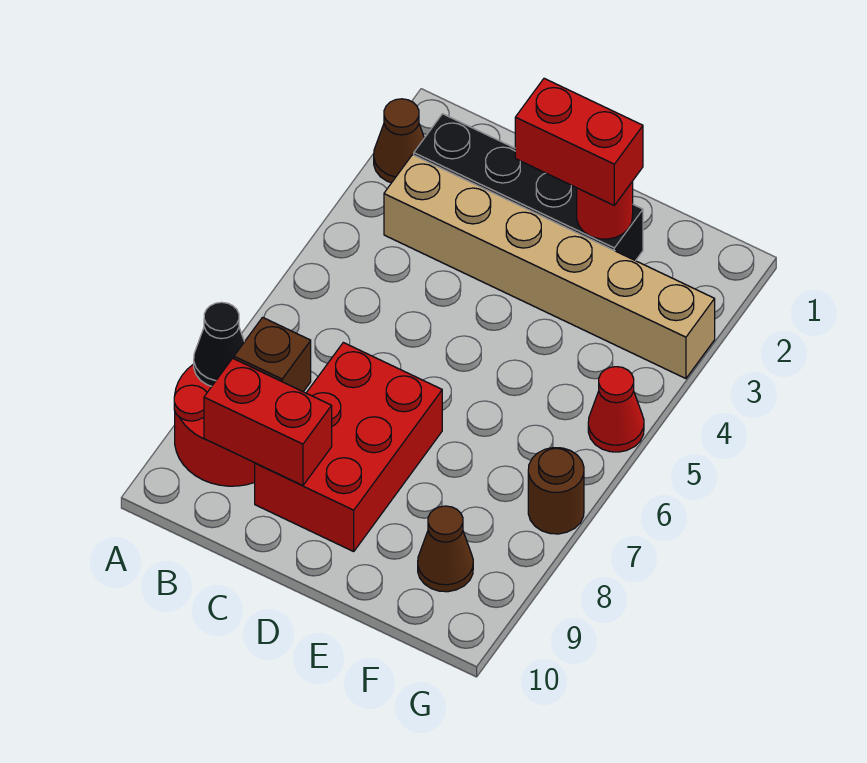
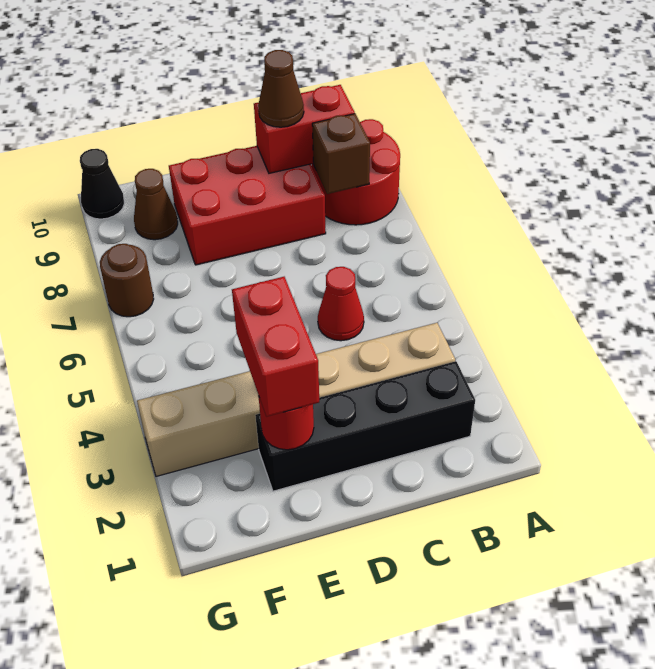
brown 1x1 cone [374,99,424,183] -> brown 1x1 cone moved to [258,50,304,127]
black 1x1 cone [194,302,244,386] -> black 1x1 cone moved to [80,149,124,219]
red 2x3 brick [255,343,442,551] -> red 2x3 brick turned to [169,146,326,265]
red 1x2 brick [515,78,643,205] -> red 1x2 brick turned to [232,277,319,417]
red 1x1 cone [588,367,644,452] -> red 1x1 cone moved to [318,267,364,341]

